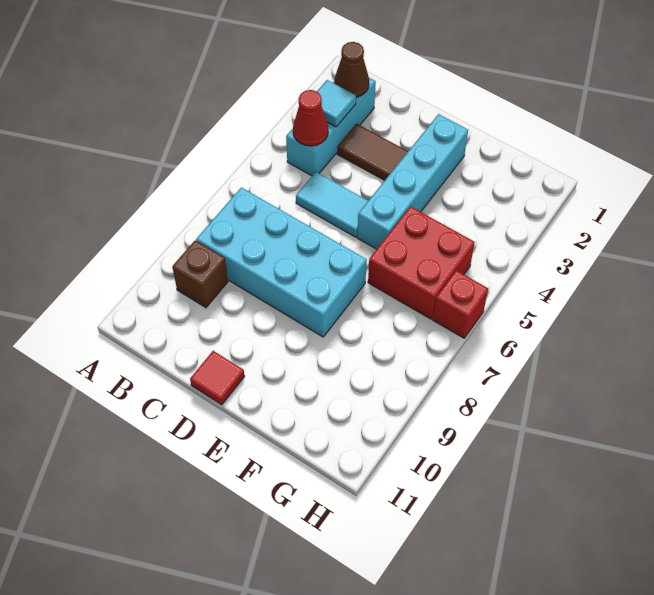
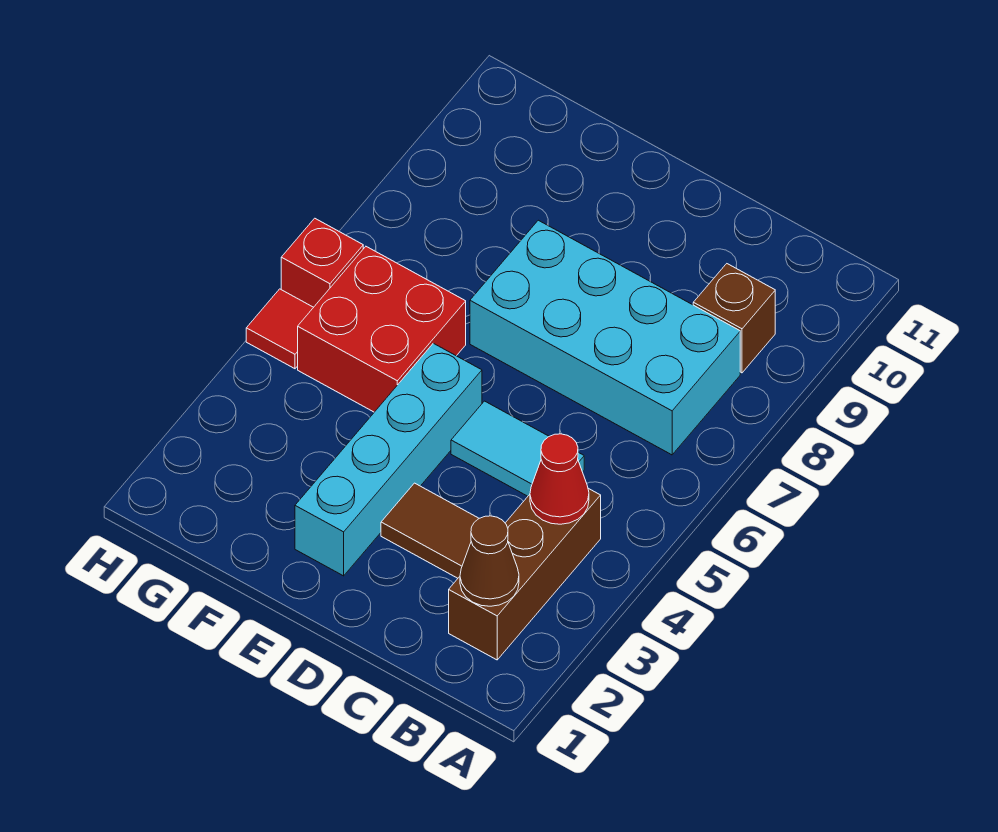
cyan 1x3 brick [286,78,376,176] -> brown 1x3 brick [449,488,601,660]
cyan 1x1 tile [317,80,356,127] -> none
red 1x1 tile [190,351,244,405] -> red 1x1 tile moved to [246,289,314,369]

